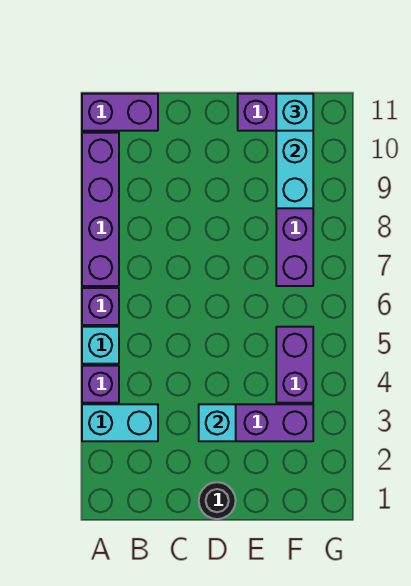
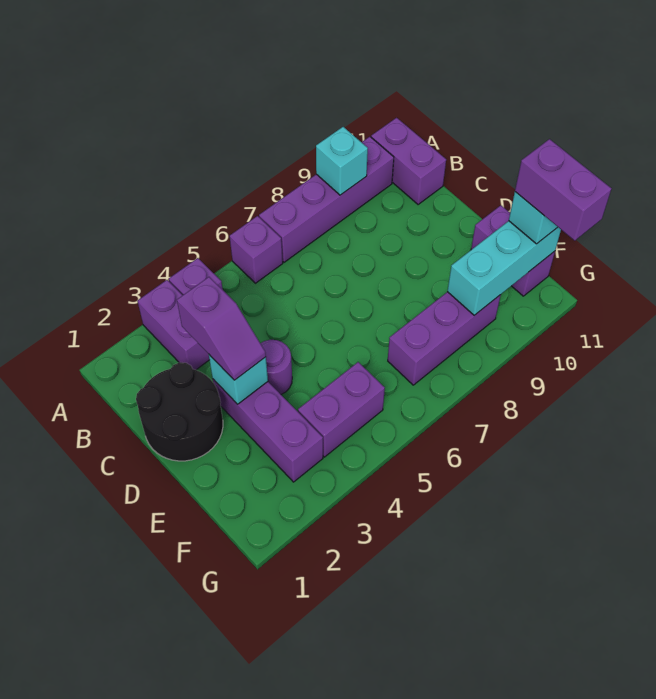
cyan 1x2 brick [82,404,158,441] -> purple 1x2 brick [137,280,209,370]
cyan 1x1 brick [82,327,119,364] -> cyan 1x1 brick moved to [316,127,368,195]
none -> purple 1x2 slope [177,277,266,380]
black 1x1 round brick [199,482,236,519] -> black 2x2 round brick [136,362,223,461]
none -> purple 1x1 round brick [260,340,292,394]
none -> purple 1x2 brick [515,139,612,241]

